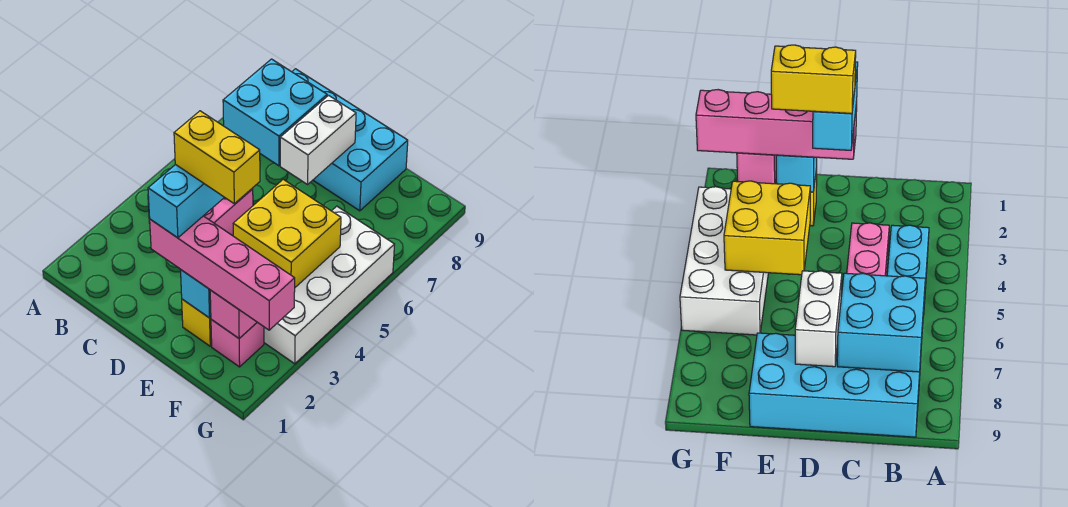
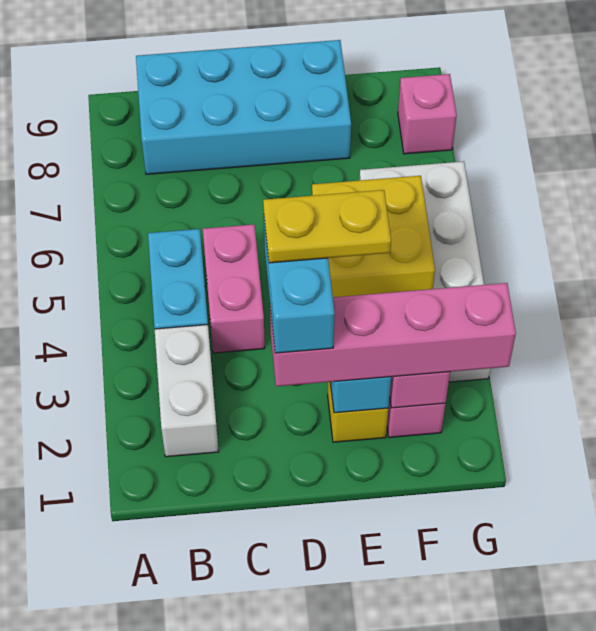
cyan 2x2 brick [223,59,327,166] -> none
yellow 1x2 brick [174,111,260,203] -> yellow 1x2 plate [263,190,391,263]
white 1x2 brick [280,95,356,184] -> white 1x2 brick moved to [155,325,219,457]
none -> pink 1x1 brick [398,74,457,154]

